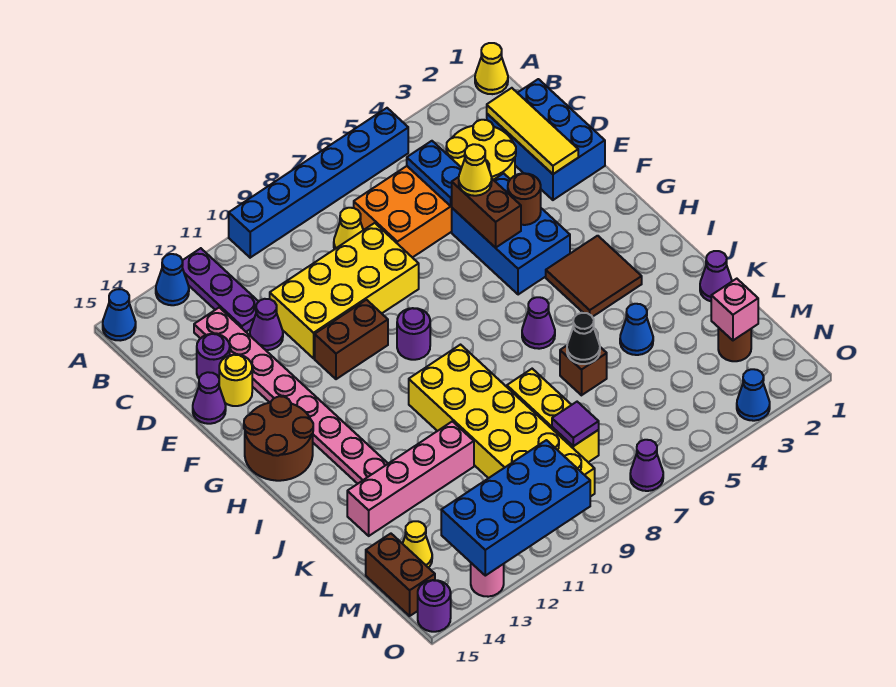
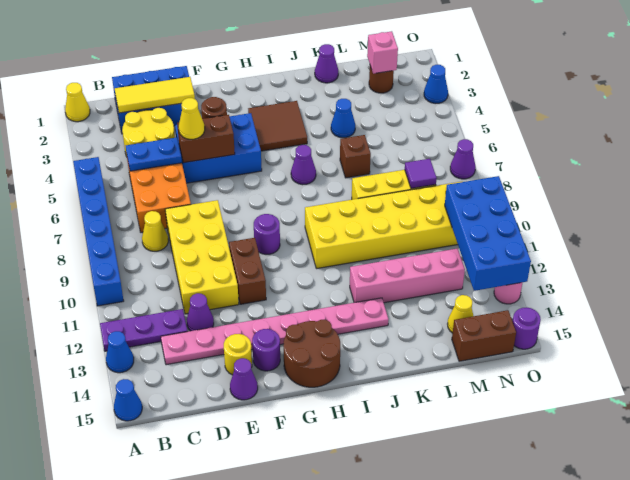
purple 1x1 round brick [197,334,230,378] -> purple 1x1 round brick moved to [252,329,280,371]
black 1x1 cone [567,313,600,364] -> none
pink 1x4 brick [347,421,474,536] -> pink 1x4 brick turned to [350,248,465,303]

